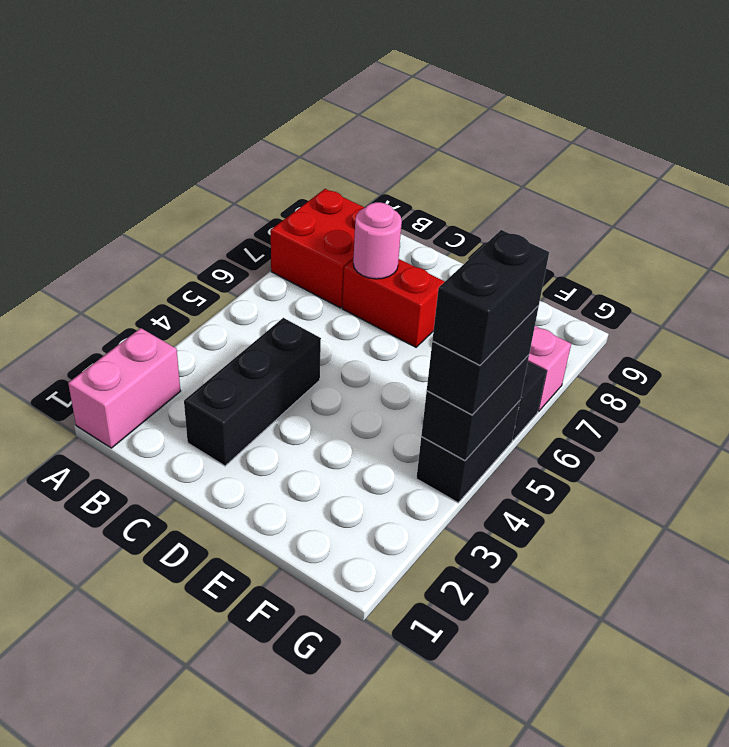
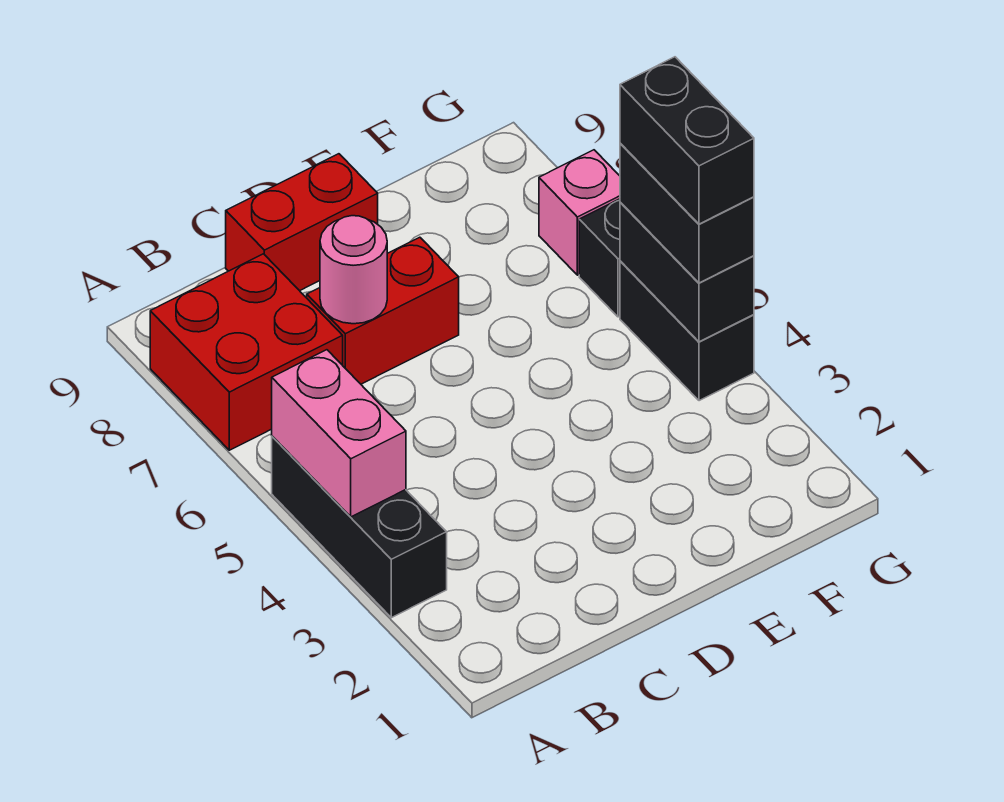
pink 1x2 brick [68,328,180,448] -> pink 1x2 brick moved to [272,350,406,517]
black 1x3 brick [184,318,321,466] -> black 1x3 brick moved to [272,436,447,618]
none -> red 1x2 brick [226,154,378,291]

